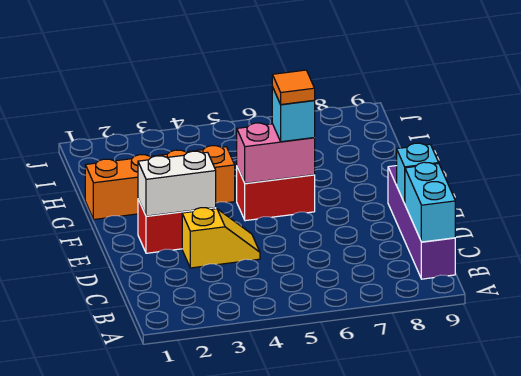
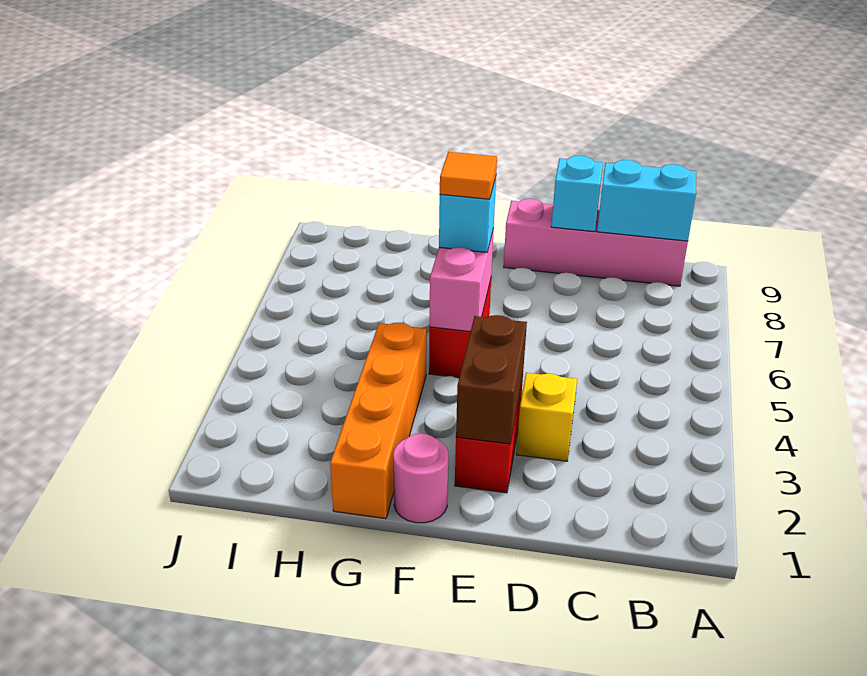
purple 1x4 brick [388,166,455,279] -> pink 1x4 brick [504,199,688,286]
white 1x2 brick [138,151,216,216] -> brown 1x2 brick [456,315,527,444]
none -> pink 1x1 round brick [393,433,448,523]

